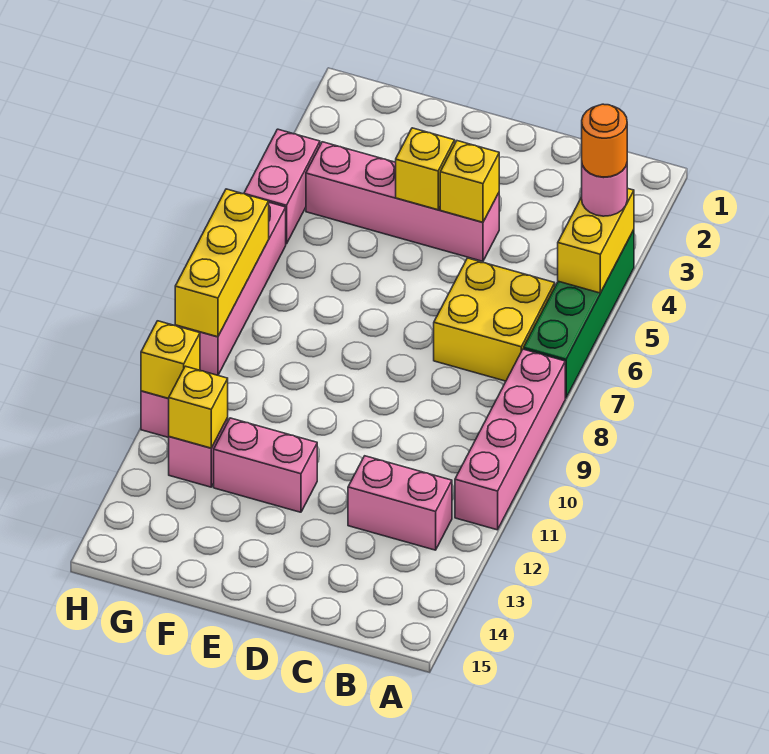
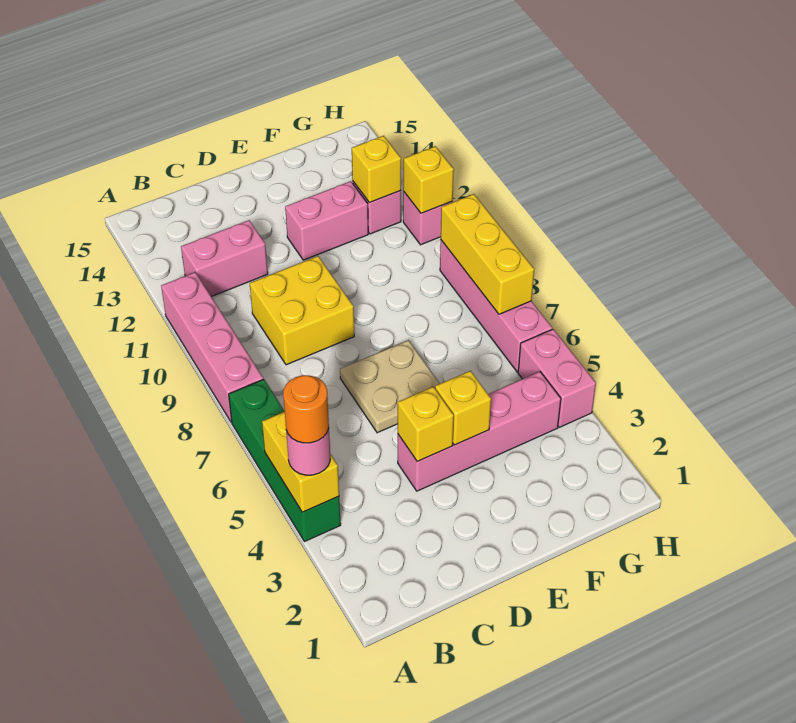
yellow 2x2 brick [434,258,555,381] -> yellow 2x2 brick moved to [250,256,354,365]
none -> tan 2x2 plate [340,340,440,433]

